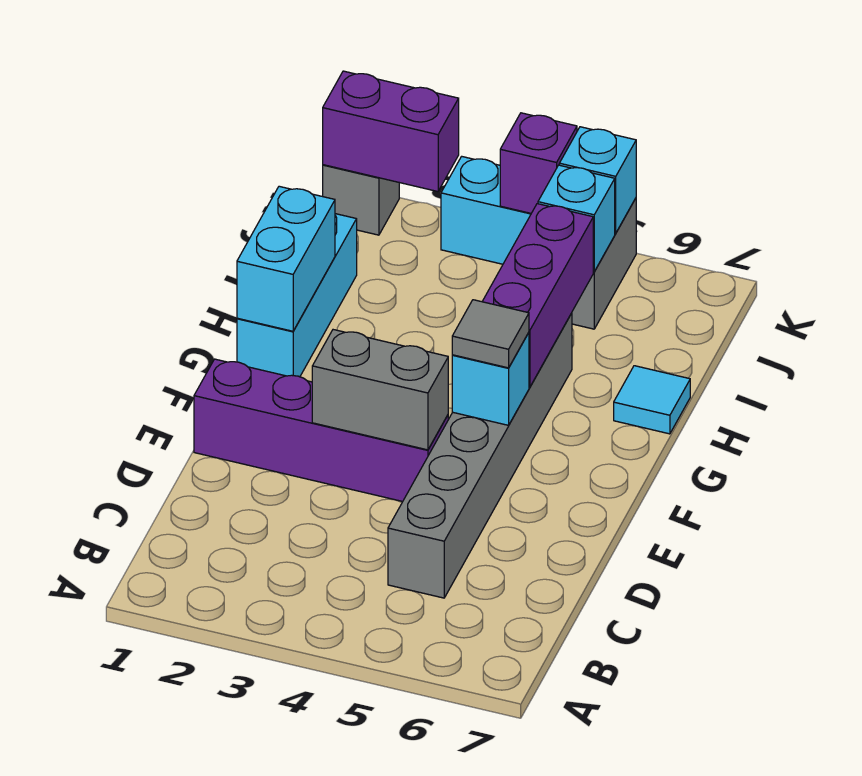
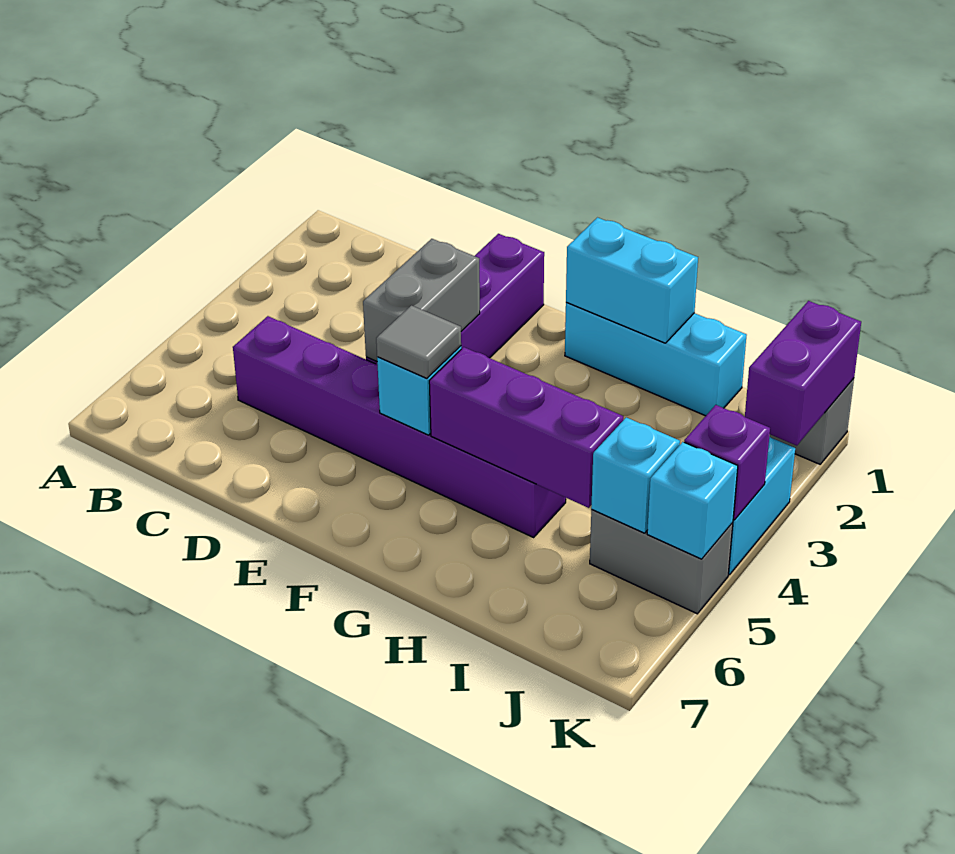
grey 1x6 brick [388,313,572,598] -> purple 1x6 brick [233,316,566,537]
cyan 1x1 tile [614,366,690,434] -> none

